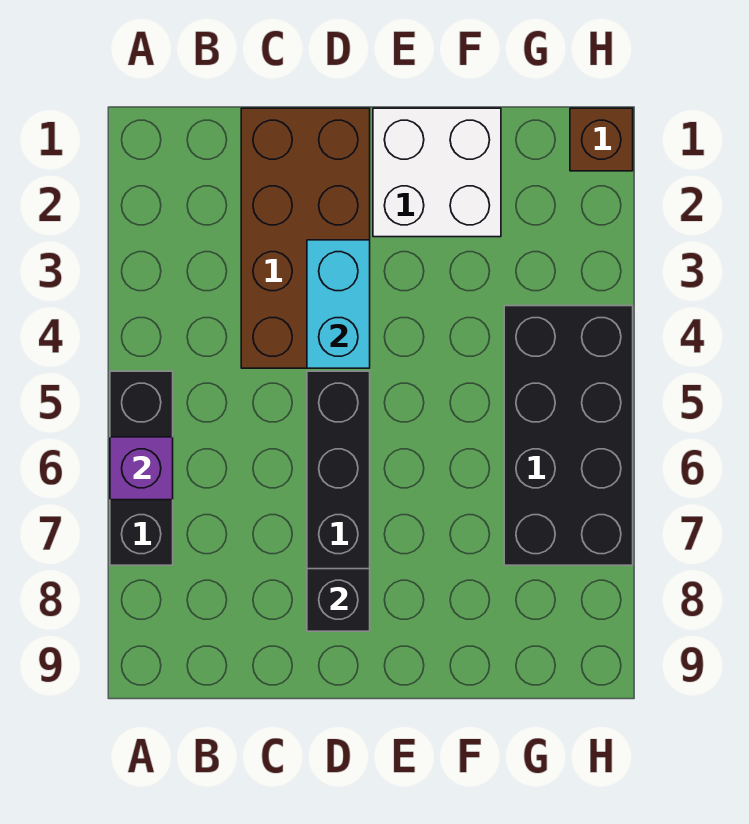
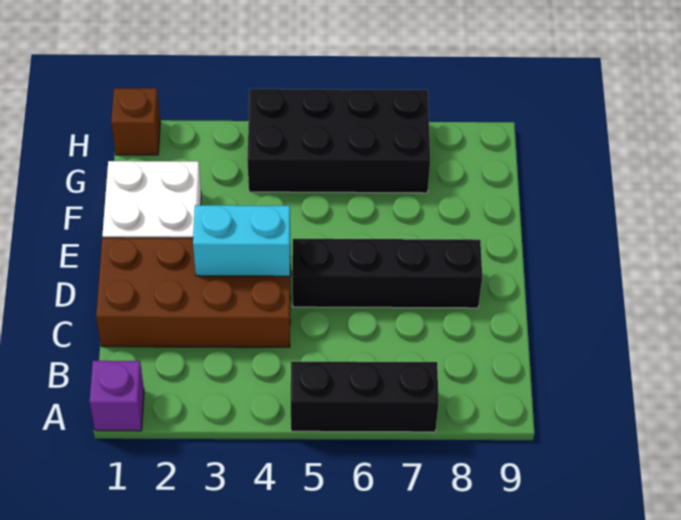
purple 1x1 brick [110,437,173,500] -> purple 1x1 brick moved to [90,361,144,431]
black 1x1 brick [307,569,370,631] -> none

